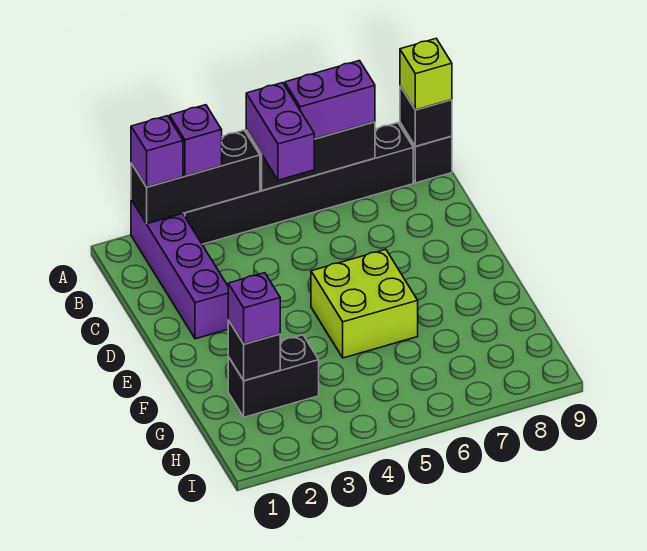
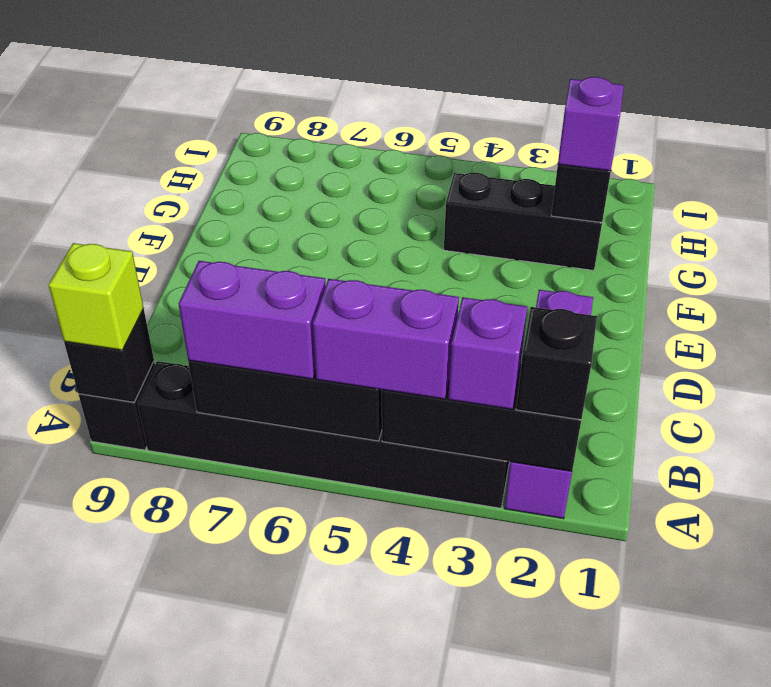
purple 1x1 brick [131,116,183,187] -> black 1x1 brick [516,307,597,420]
purple 1x2 brick [246,83,314,180] -> purple 1x2 brick turned to [313,279,459,399]
lime 2x2 brick [311,249,418,358] -> none
black 1x2 brick [228,335,319,417] -> black 1x3 brick [444,173,602,270]

